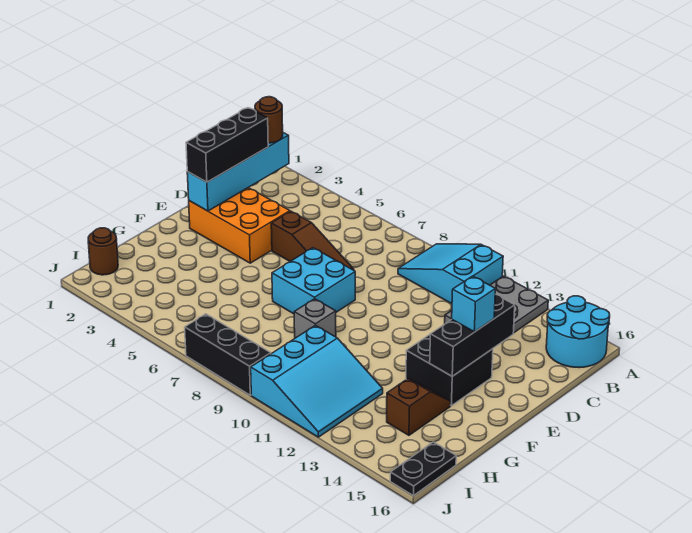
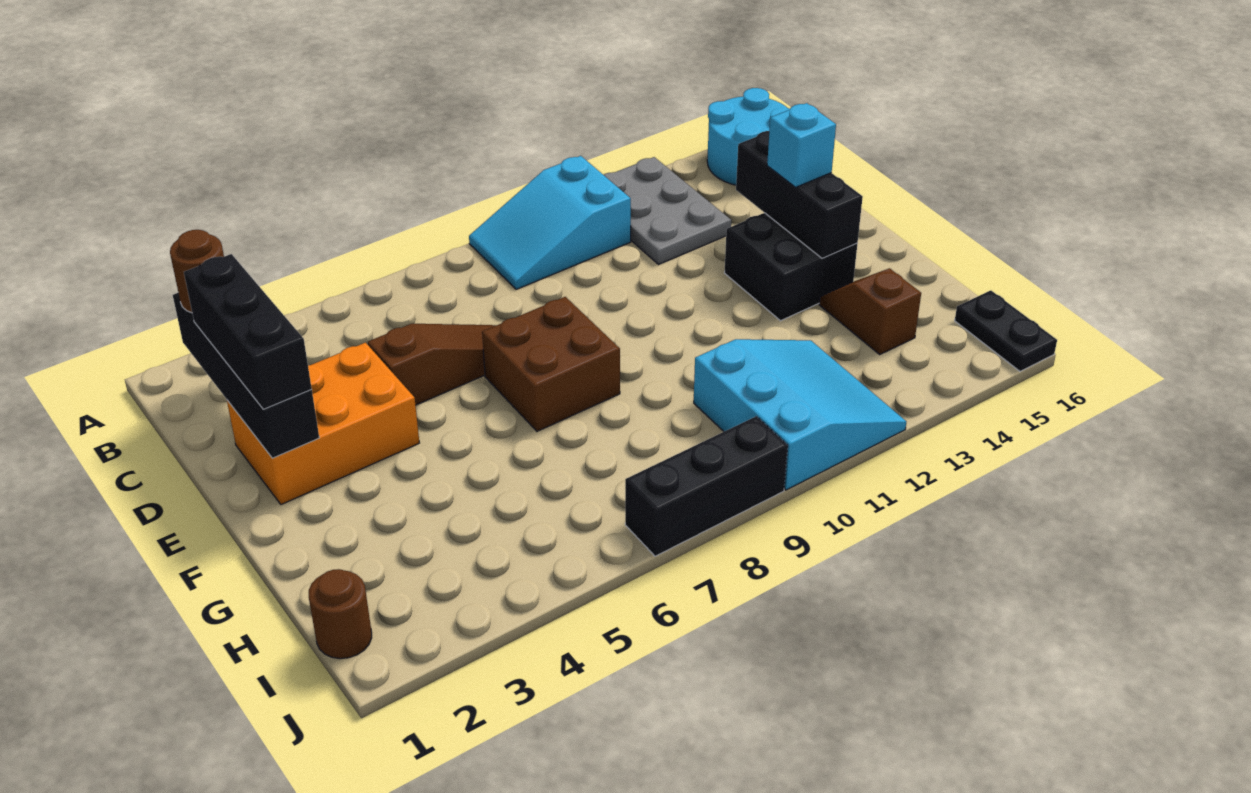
cyan 1x4 brick [187,133,289,211] -> black 1x4 brick [173,293,319,458]
cyan 2x2 brick [272,248,355,314] -> brown 2x2 brick [482,297,620,431]
grey 1x1 brick [294,299,336,338] -> none

